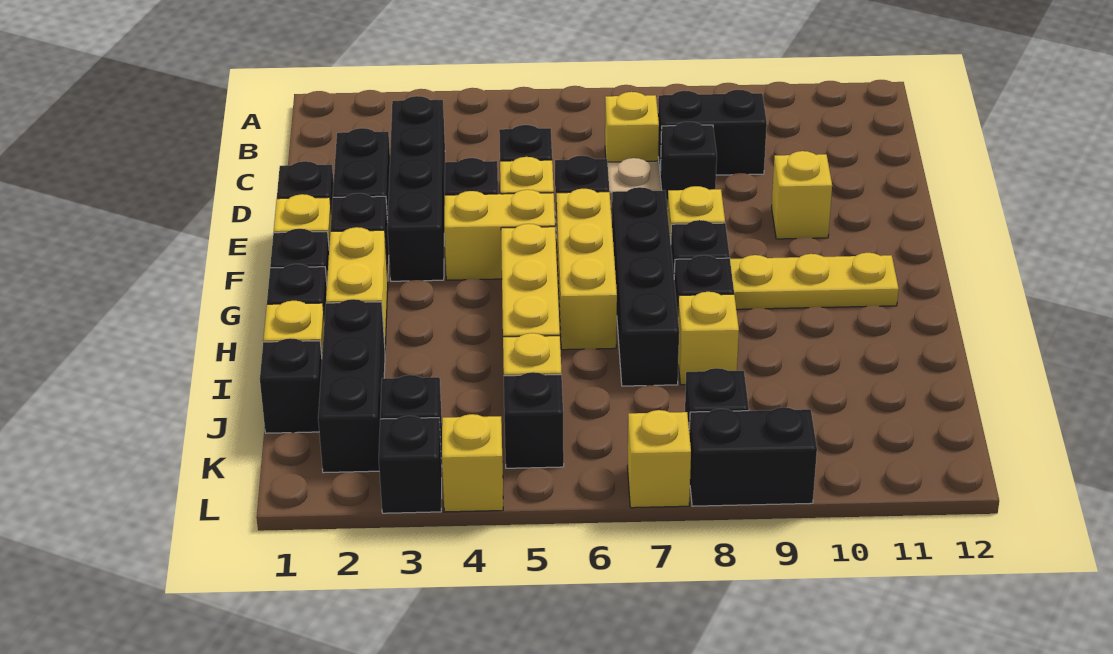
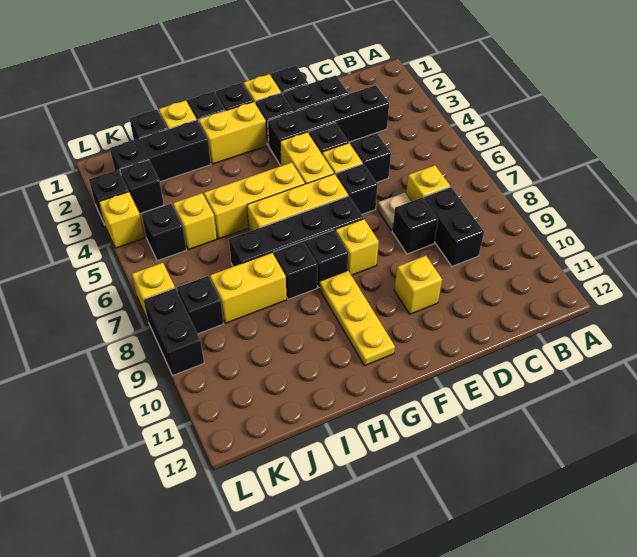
yellow 1x1 brick [678,292,739,385] -> yellow 1x2 brick [210,253,287,323]

